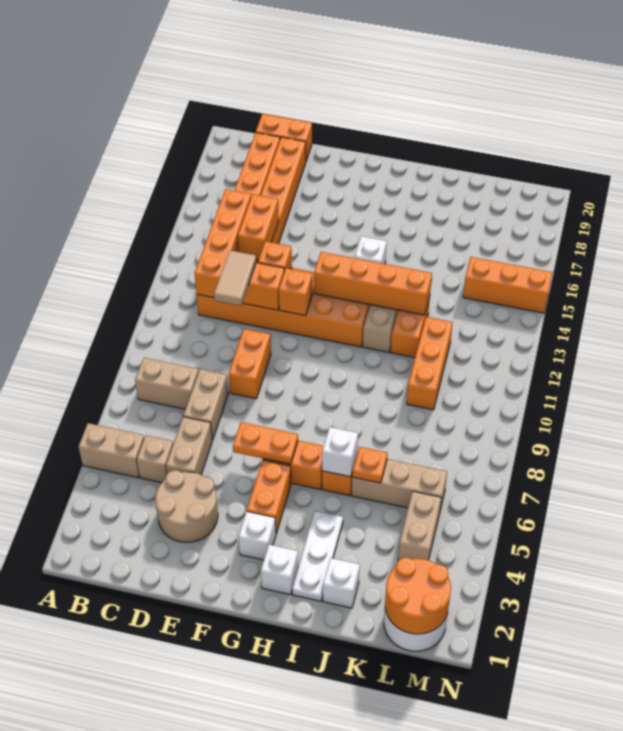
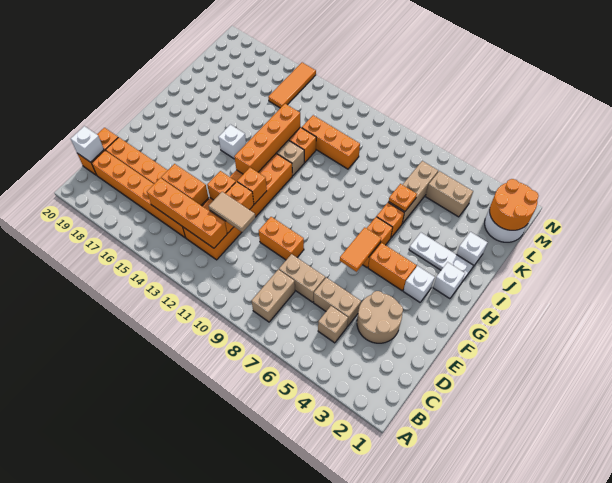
tan 1x2 brick [79,423,144,478] -> none
orange 1x2 plate [233,422,298,464] -> orange 1x2 tile [340,227,381,272]
white 1x1 brick [322,427,358,477] -> white 1x1 brick moved to [71,126,104,162]
orange 1x3 brick [463,257,552,313] -> orange 1x3 tile [268,63,316,108]

